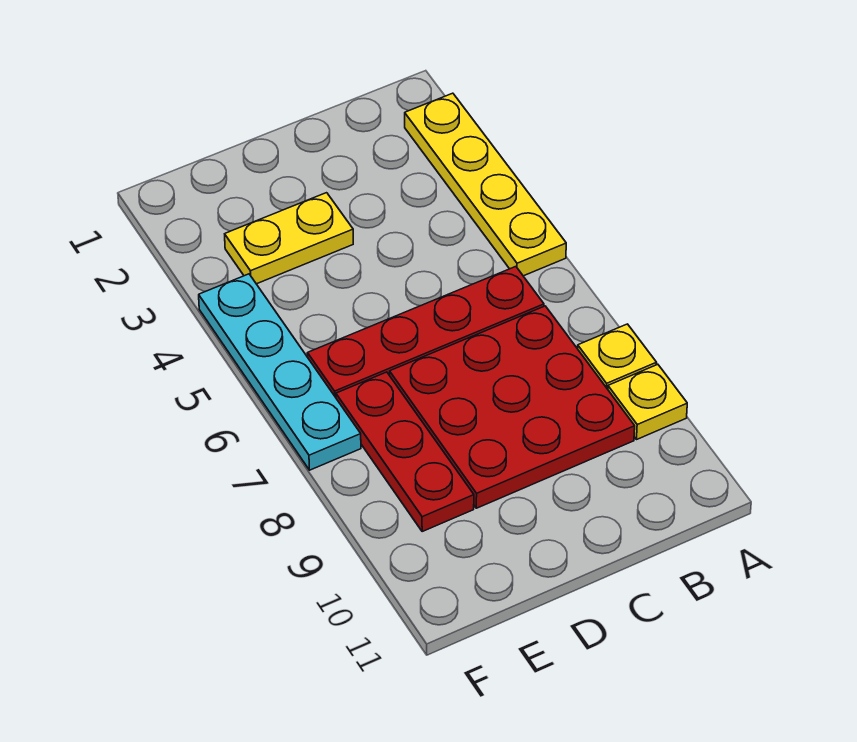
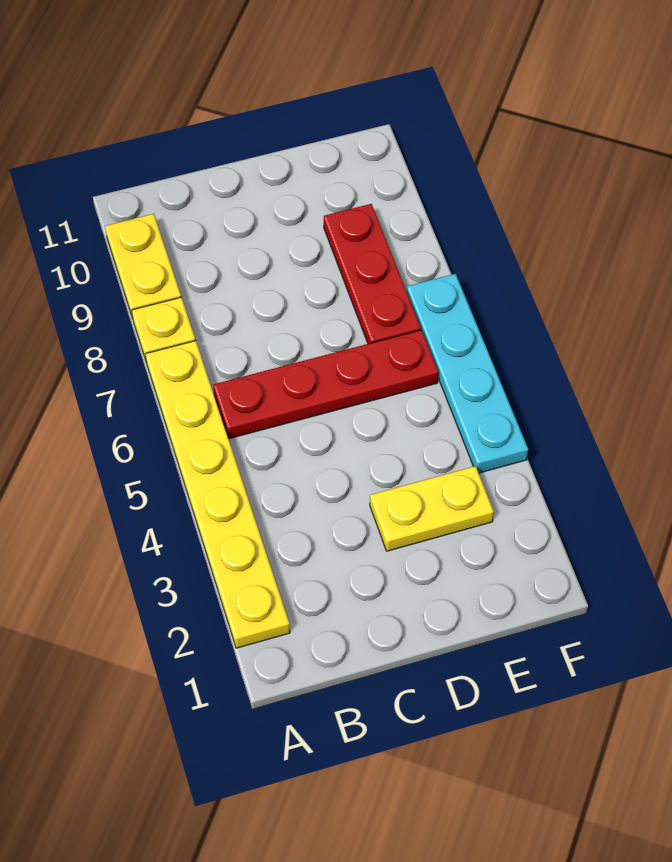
yellow 1x4 plate [405,93,566,276] -> yellow 1x6 plate [146,341,290,648]
yellow 1x1 plate [608,364,687,439] -> yellow 1x2 plate [105,214,181,319]
red 3x3 plate [390,306,635,508] -> none

